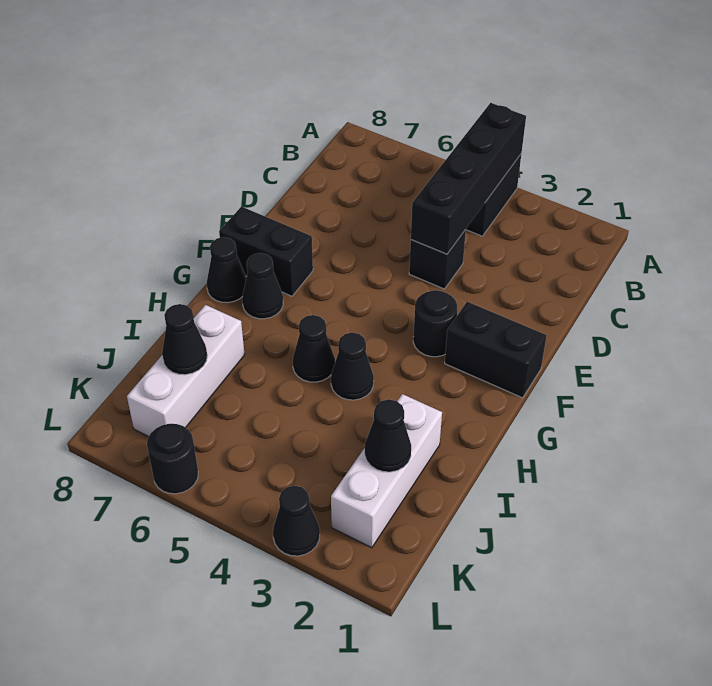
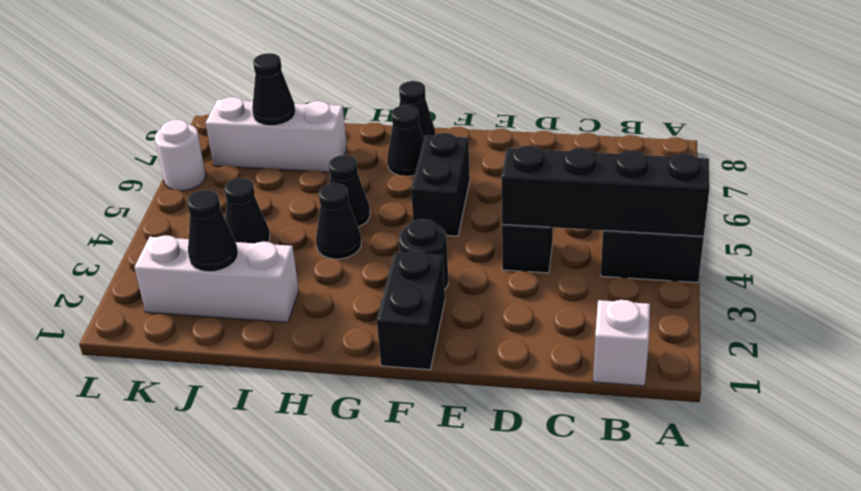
none -> white 1x1 brick [593,300,650,386]
black 1x2 brick [219,207,313,296] -> black 1x2 brick moved to [411,133,470,236]
black 1x1 cone [273,486,320,556] -> black 1x1 cone moved to [224,178,270,243]
black 1x1 round brick [147,424,198,494] -> white 1x1 round brick [155,120,206,191]

